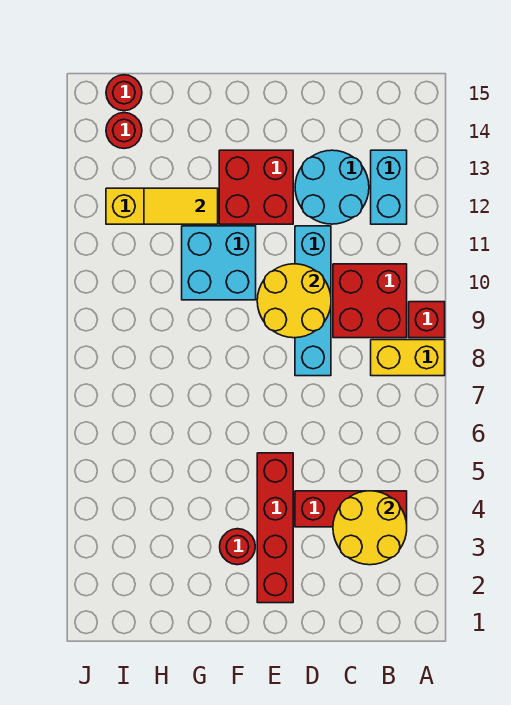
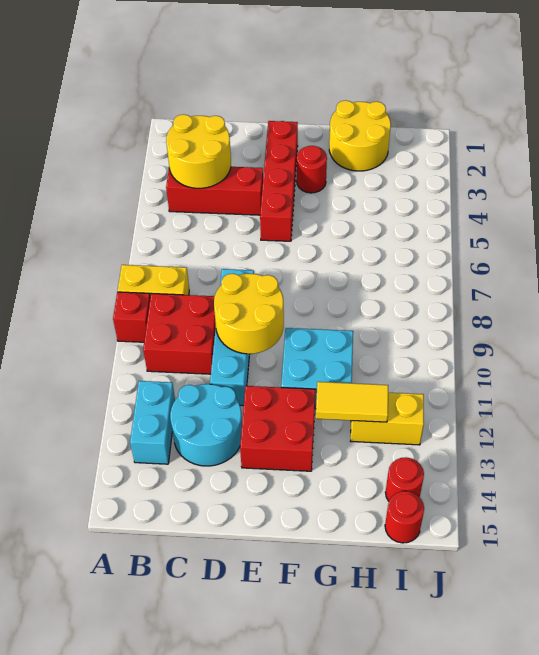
none -> yellow 2x2 round brick [329,100,391,171]

